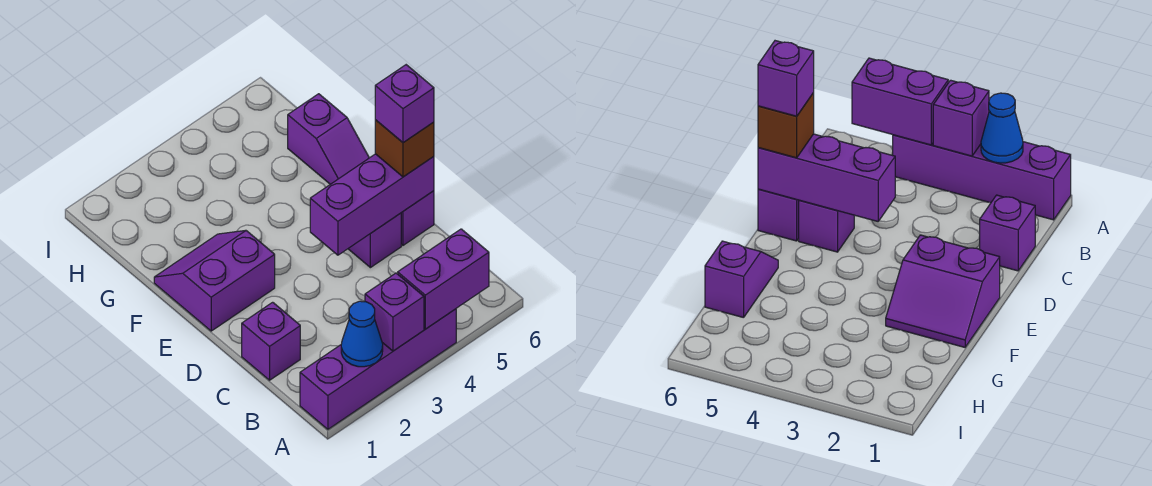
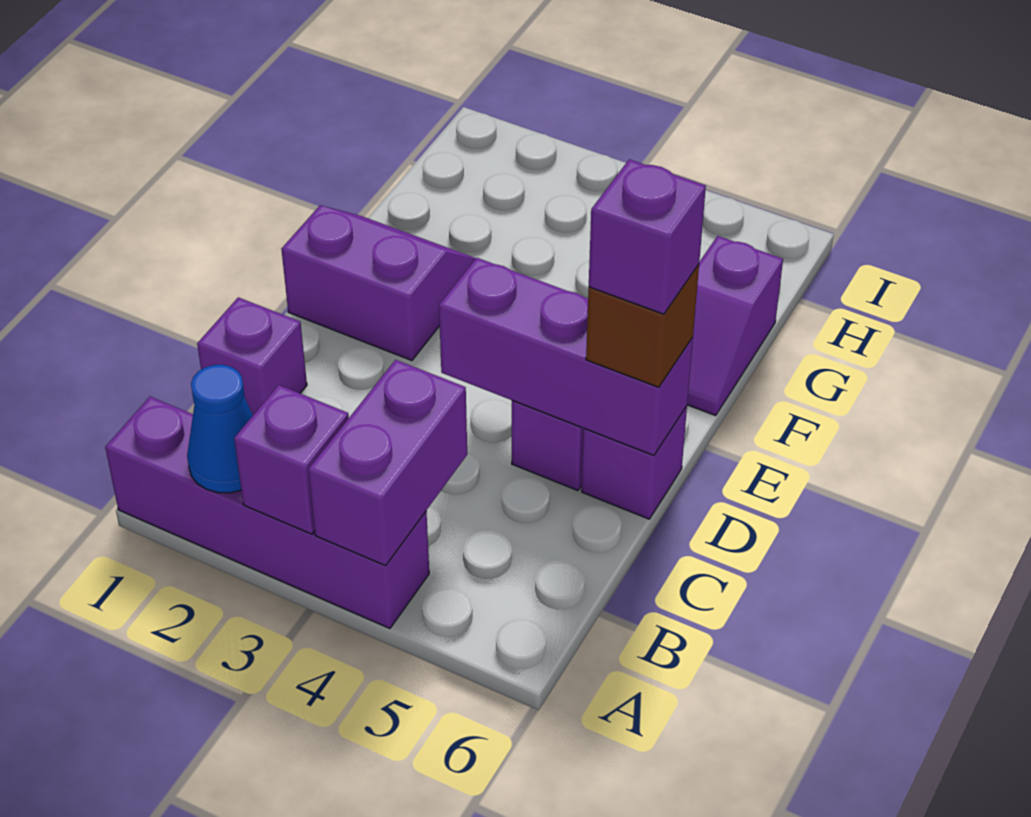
purple 1x2 brick [398,229,489,329] -> purple 1x2 brick turned to [308,360,467,566]

